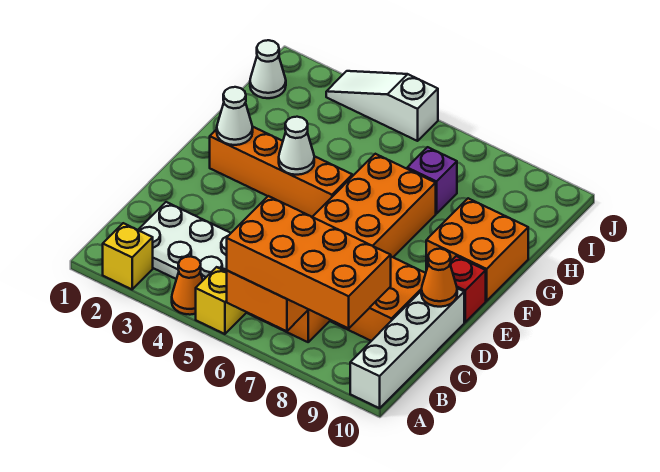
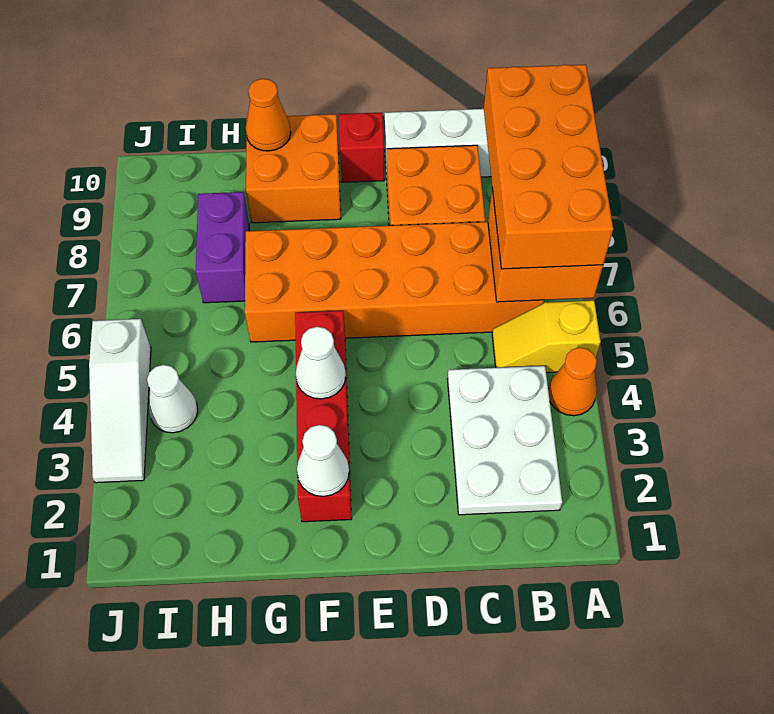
yellow 1x1 brick [103,223,153,289] -> none
orange 1x1 cone [421,249,457,307] -> orange 1x1 cone moved to [246,79,291,151]
orange 1x4 brick [210,127,352,217] -> red 1x4 brick [295,311,352,522]
purple 1x1 brick [407,147,457,214] -> purple 1x2 brick [196,192,249,303]
white 1x1 cone [250,40,286,98] -> white 1x1 cone moved to [147,365,198,433]

